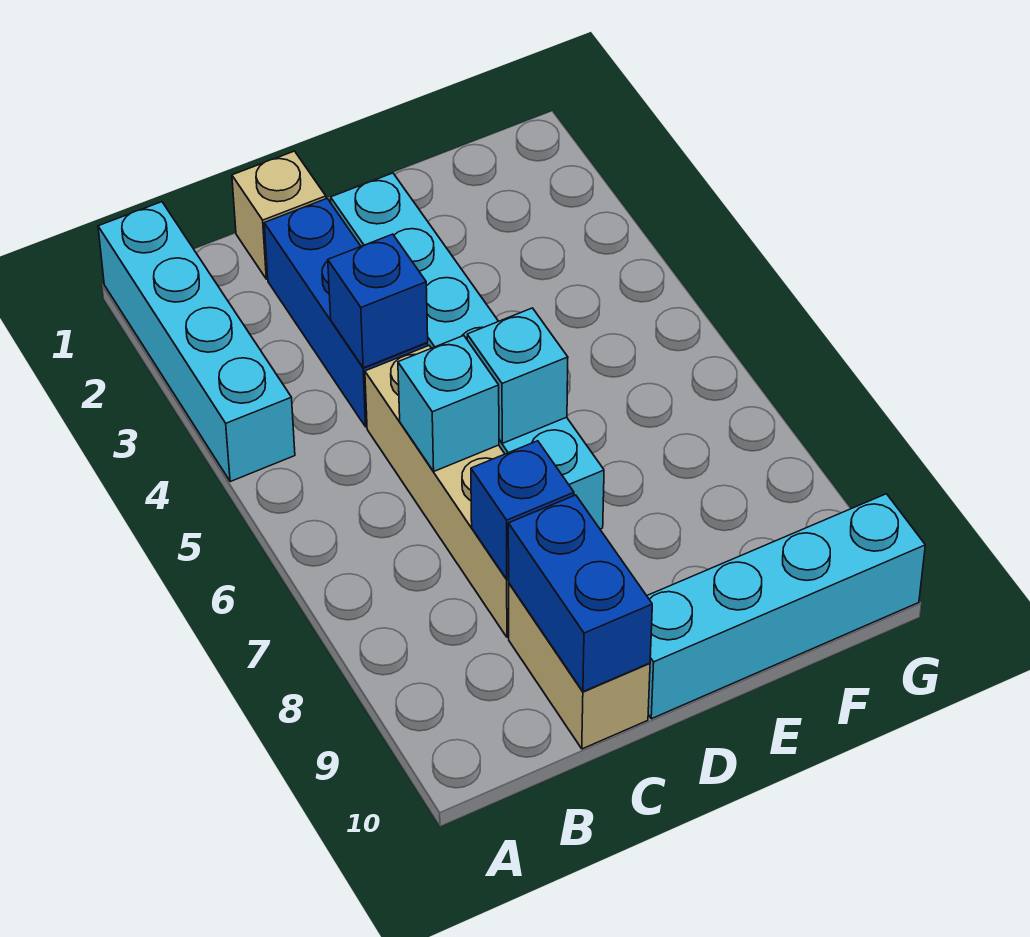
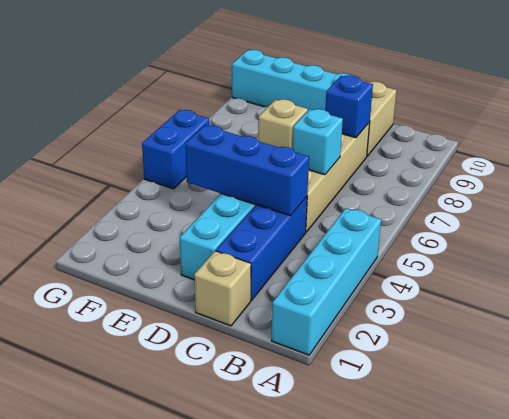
blue 1x1 brick [328,234,428,368] -> blue 1x3 brick [185,125,309,216]
blue 1x2 brick [508,495,652,692] -> blue 1x2 brick moved to [142,110,209,189]
cyan 1x1 brick [467,308,568,443] -> tan 1x1 brick [258,99,308,149]

